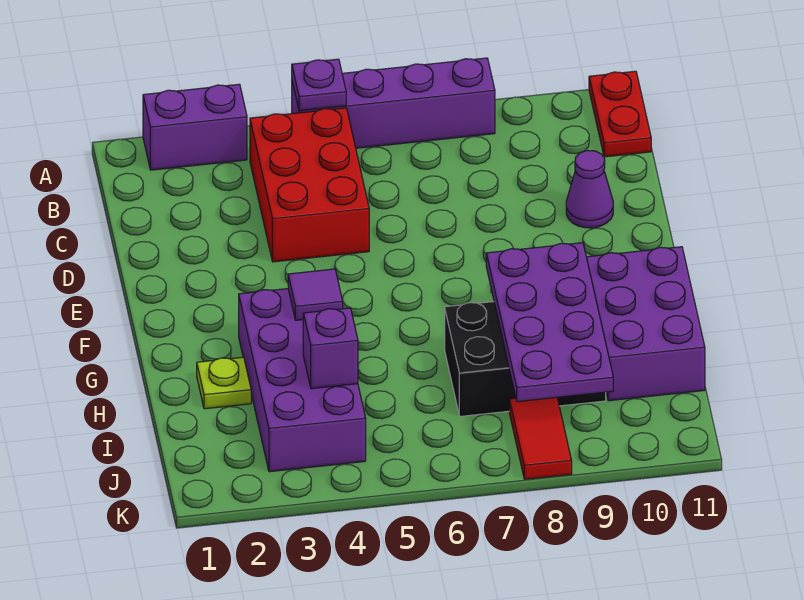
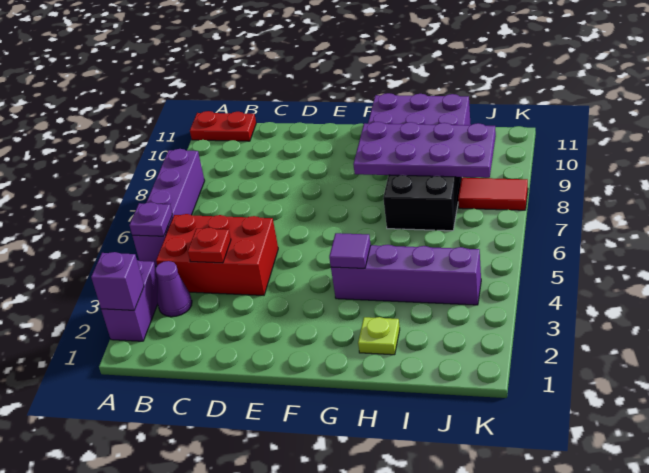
none -> red 1x1 plate [188,228,231,263]
purple 1x1 cone [566,150,613,228] -> purple 1x1 cone moved to [156,261,192,317]
purple 2x4 brick [239,289,366,472] -> purple 1x4 brick [331,245,481,305]
purple 1x1 brick [303,308,358,389] -> purple 1x1 brick moved to [91,252,144,310]

